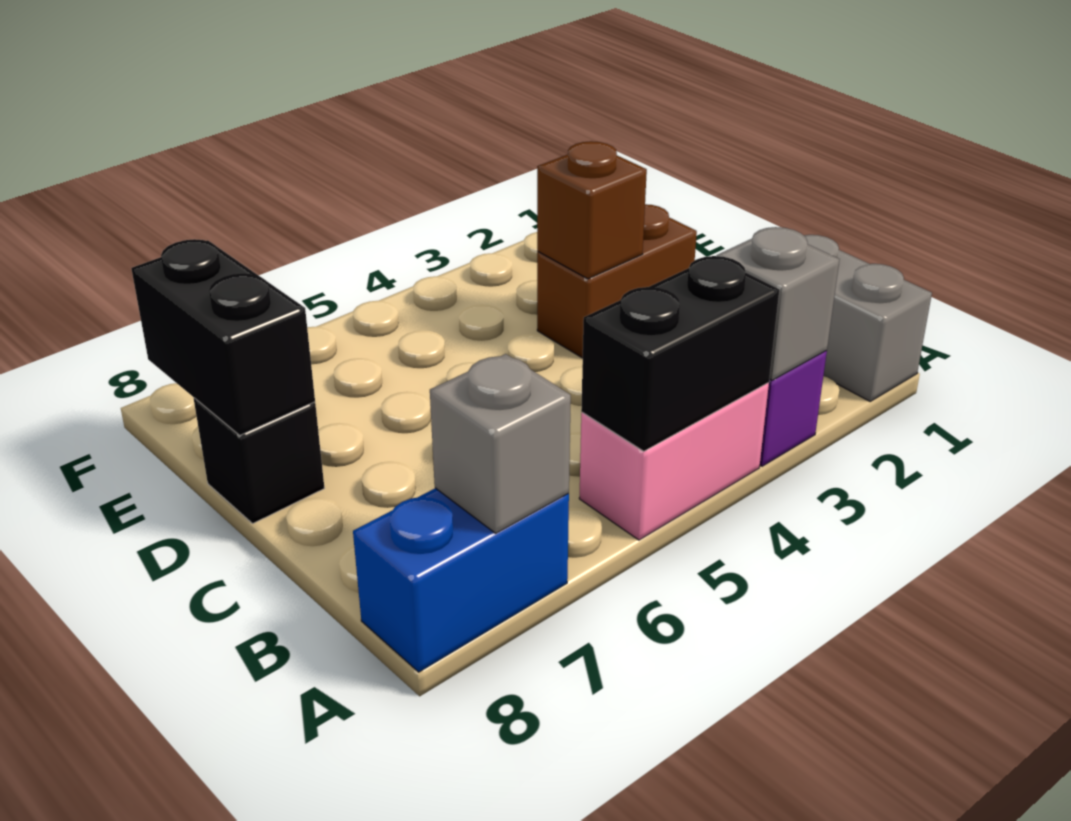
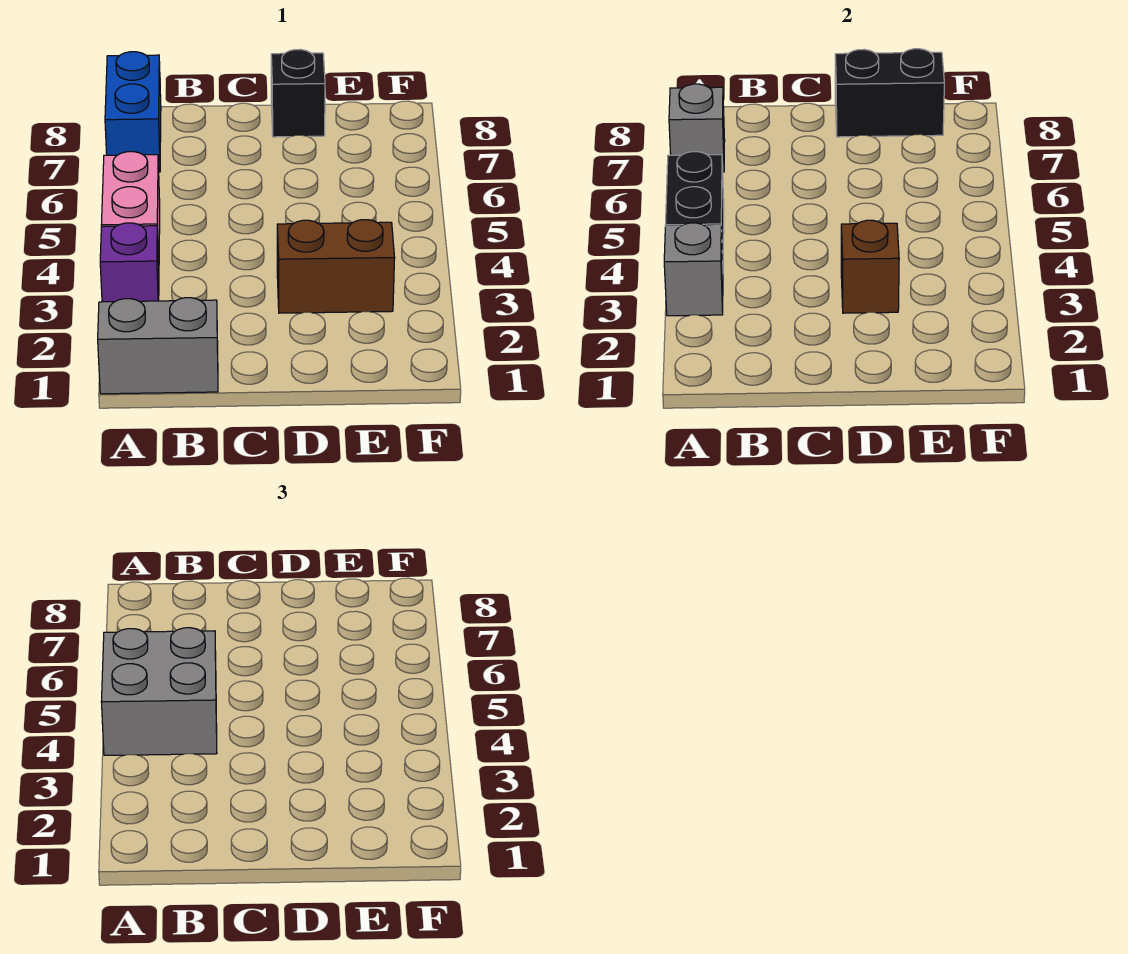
none -> grey 2x2 brick [101,628,217,755]
brown 1x2 brick [537,204,697,358] -> brown 1x2 brick turned to [277,220,395,313]

